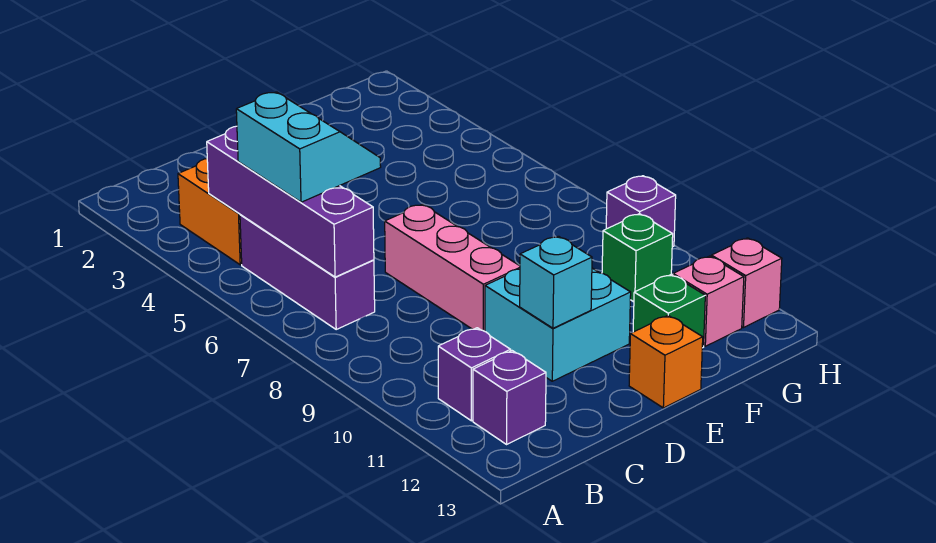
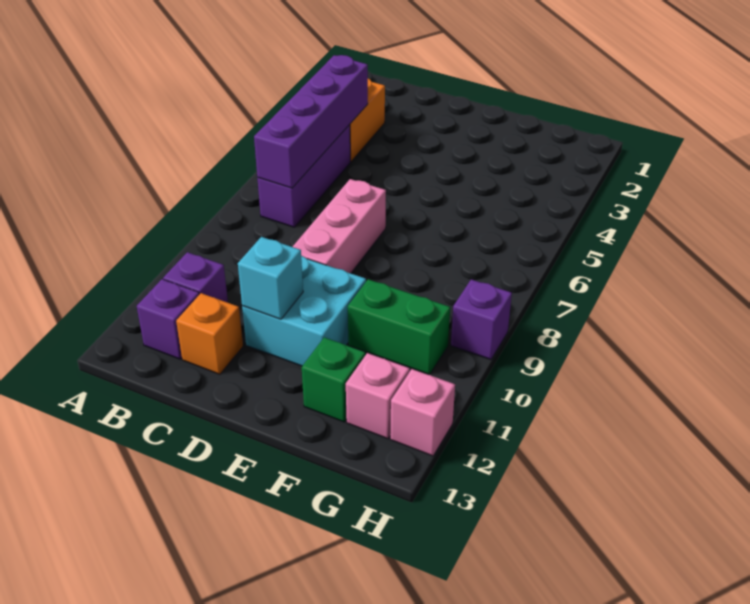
cyan 2x2 slope [236,92,381,202] -> none
orange 1x1 brick [629,316,703,408] -> orange 1x1 brick moved to [176,293,243,374]
green 1x1 brick [602,214,673,302] -> green 1x2 brick [348,279,450,375]

